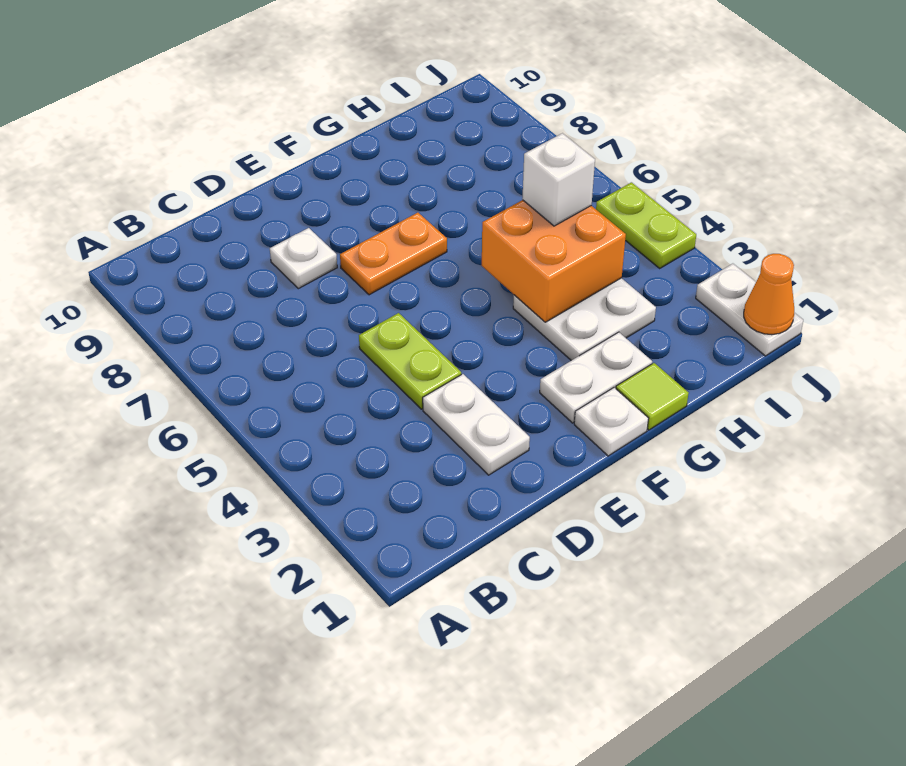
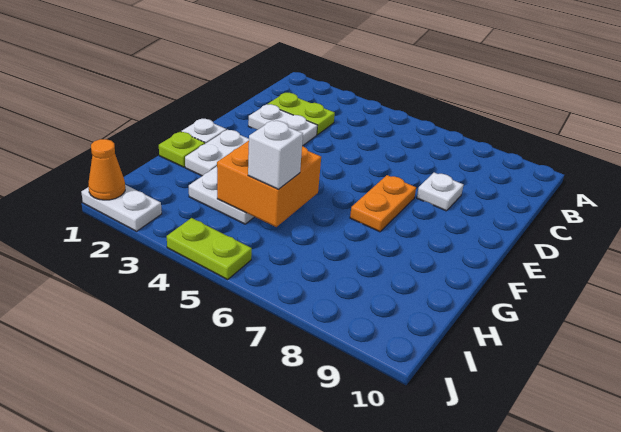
lime 1x2 plate [359,313,461,409] -> lime 1x2 plate moved to [268,93,335,135]
lime 1x1 tile [616,363,689,430] -> lime 1x1 plate [159,132,205,167]

